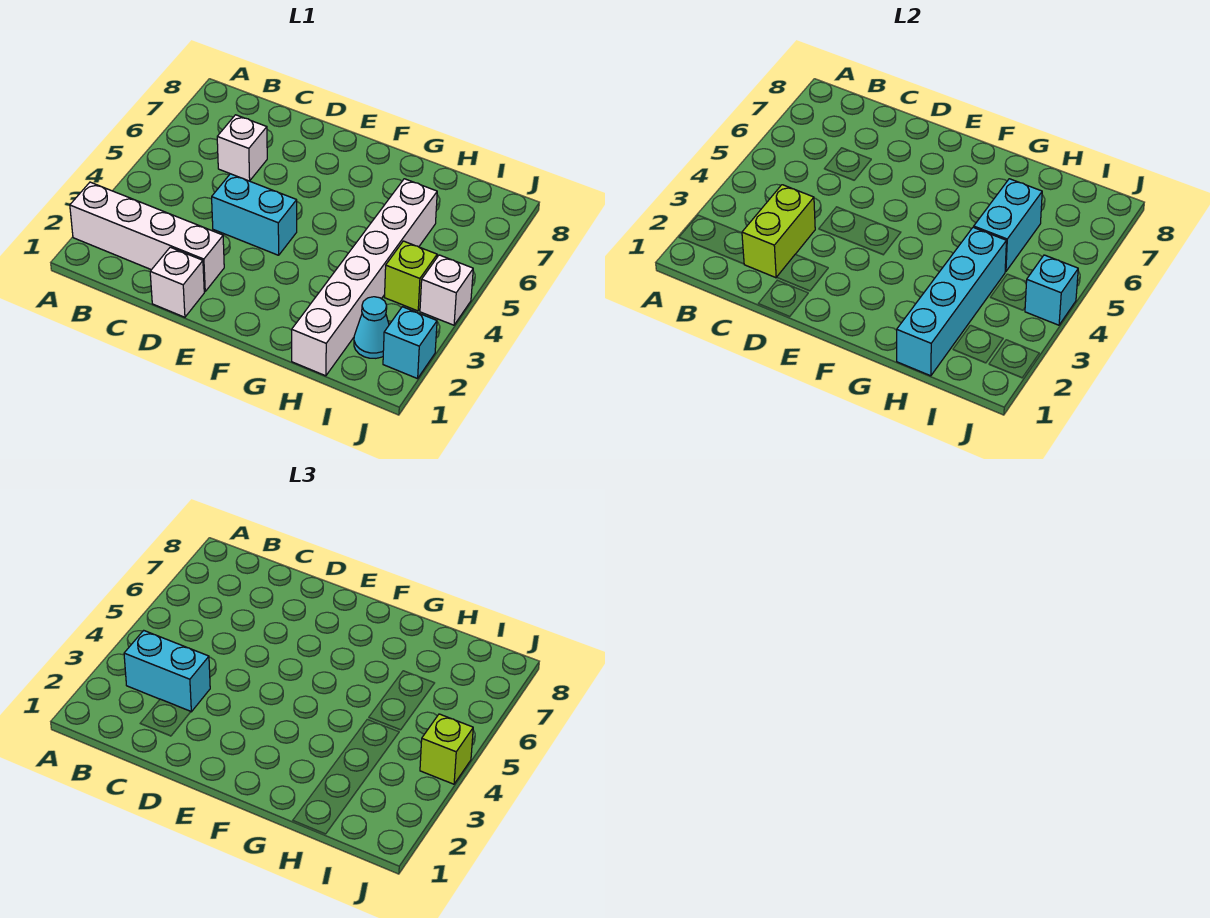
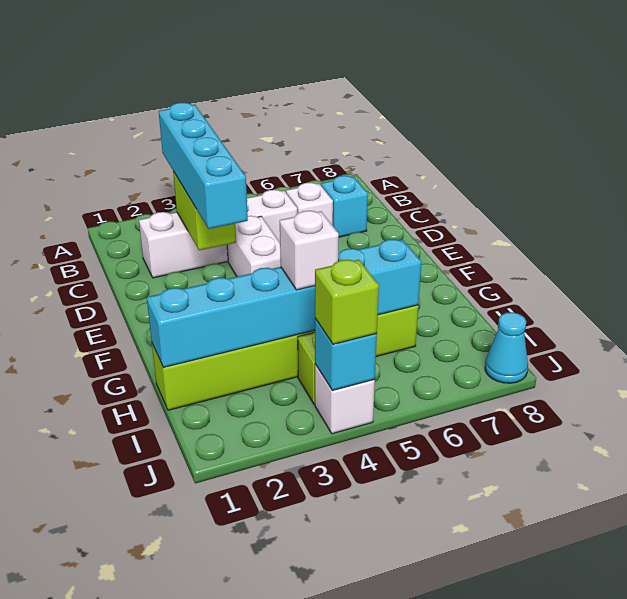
white 1x4 brick [70,182,224,291] -> white 1x4 brick turned to [139,190,297,278]
cyan 1x2 brick [124,630,210,712] -> cyan 1x4 brick [159,103,248,229]
lime 1x2 brick [742,185,815,278] -> lime 1x2 brick turned to [173,171,236,250]
white 1x1 brick [150,247,204,317] -> white 1x1 brick moved to [280,211,339,290]
cyan 1x2 brick [212,174,297,255] -> white 1x2 brick [227,216,281,277]
white 1x6 brick [292,179,437,376] -> lime 1x6 brick [152,305,418,410]
cyan 1x1 cone [354,297,389,358] -> cyan 1x1 cone moved to [485,312,528,383]
cyan 1x1 brick [383,307,437,379] -> cyan 1x1 brick moved to [321,176,368,237]

